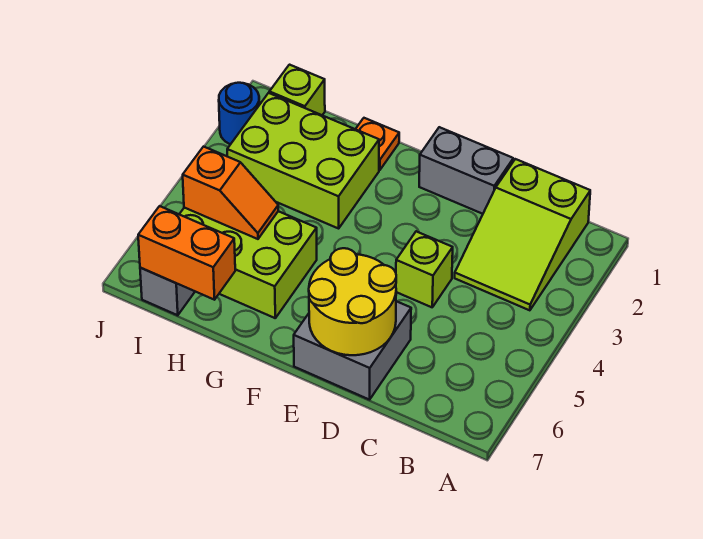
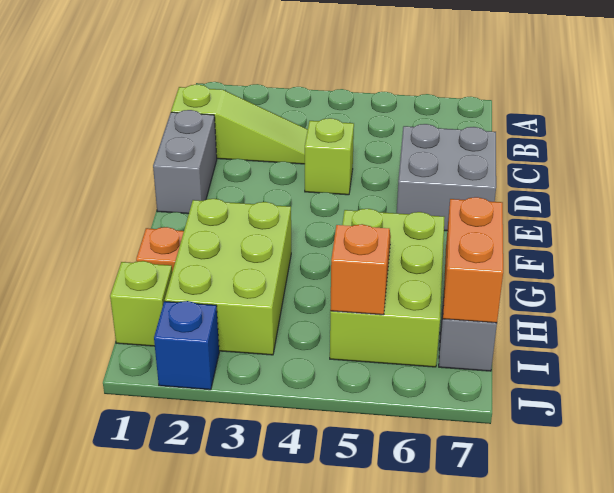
lime 2x3 slope [455,159,590,310] -> lime 1x3 slope [171,84,308,164]
yellow 2x2 round brick [309,248,396,355] -> none
blue 1x1 round brick [219,83,259,144] -> blue 1x1 brick [154,301,219,390]

